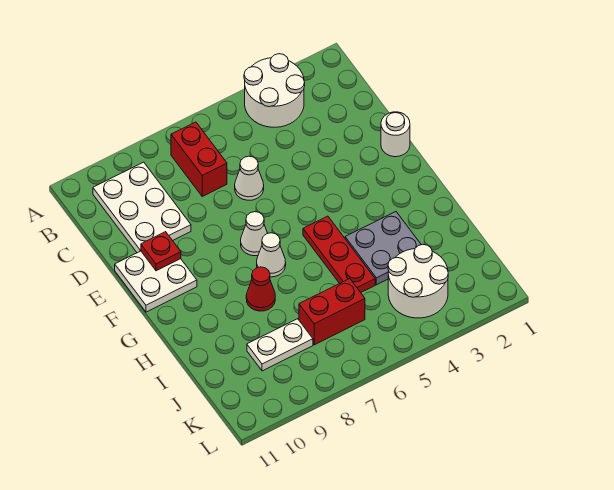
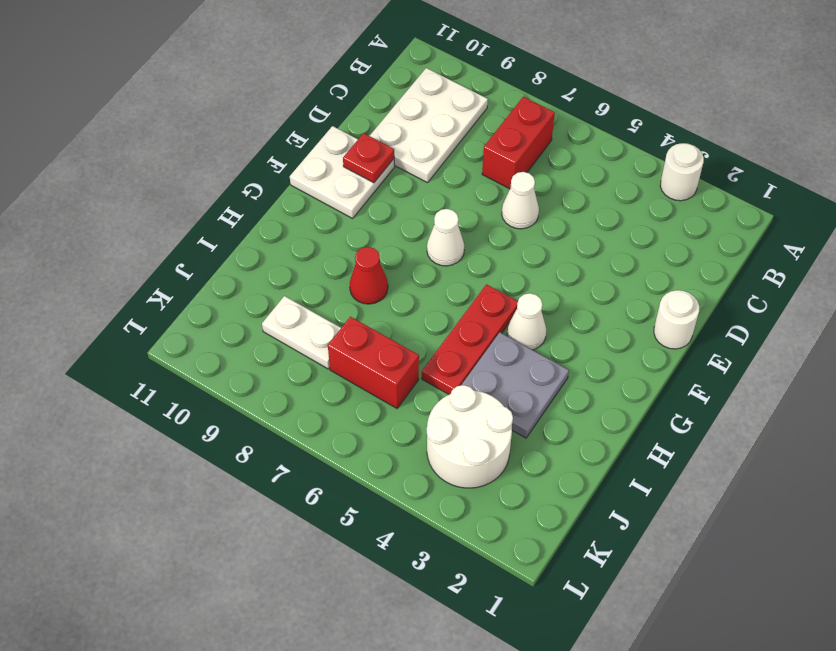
white 2x2 round brick [244,54,305,127] -> white 1x1 round brick [660,143,704,201]
white 1x1 cone [257,233,286,277] -> white 1x1 cone moved to [507,293,546,350]

